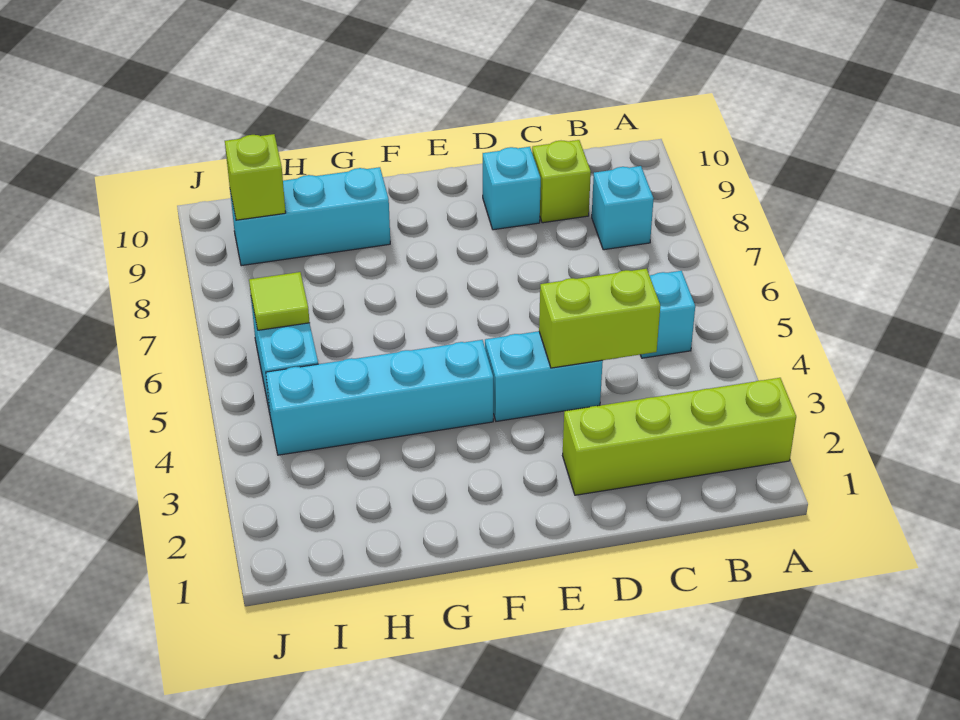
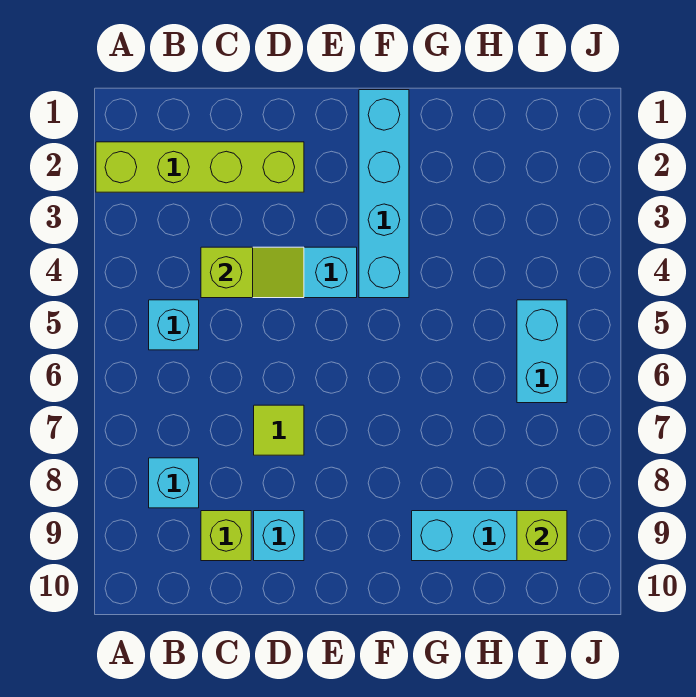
lime 1x2 brick [539,269,660,368] -> lime 1x2 slope [201,247,304,298]
cyan 1x4 brick [266,340,493,455] -> cyan 1x4 brick turned to [359,90,409,298]
lime 1x1 tile [249,272,310,330] -> lime 1x1 tile moved to [254,405,304,455]

